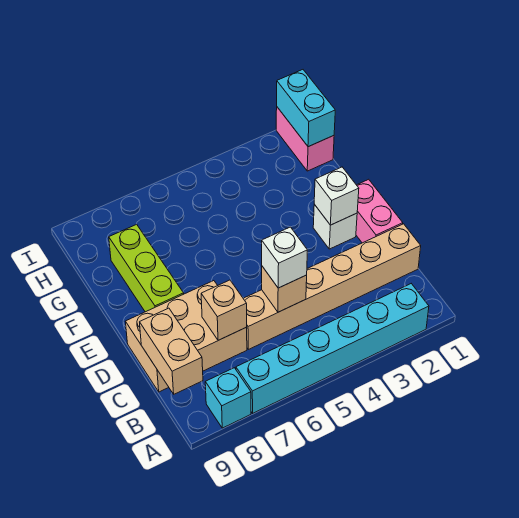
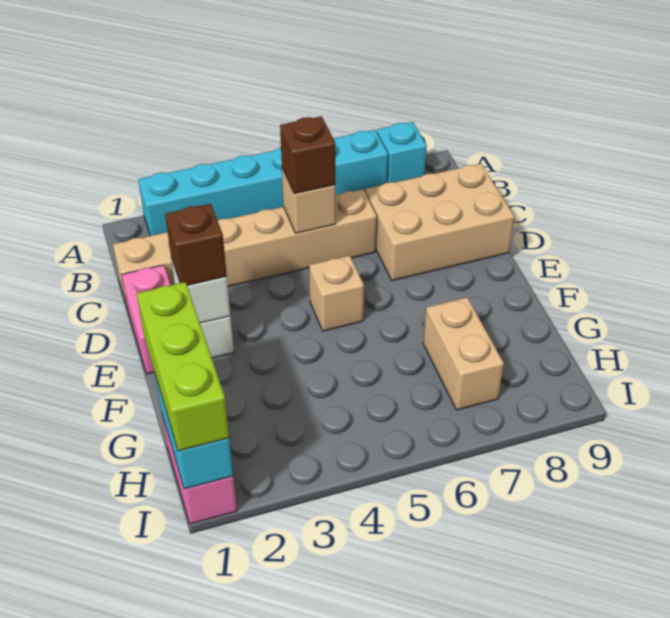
tan 1x2 brick [140,308,203,394] -> tan 1x2 brick moved to [423,297,504,410]
white 1x1 brick [262,227,307,288] -> brown 1x1 brick [280,116,335,194]
tan 1x1 brick [201,280,247,340] -> tan 1x1 brick moved to [309,256,364,331]
none -> brown 1x1 brick [165,204,227,285]
lime 1x3 brick [109,224,184,312] -> lime 1x3 brick moved to [137,282,229,451]

